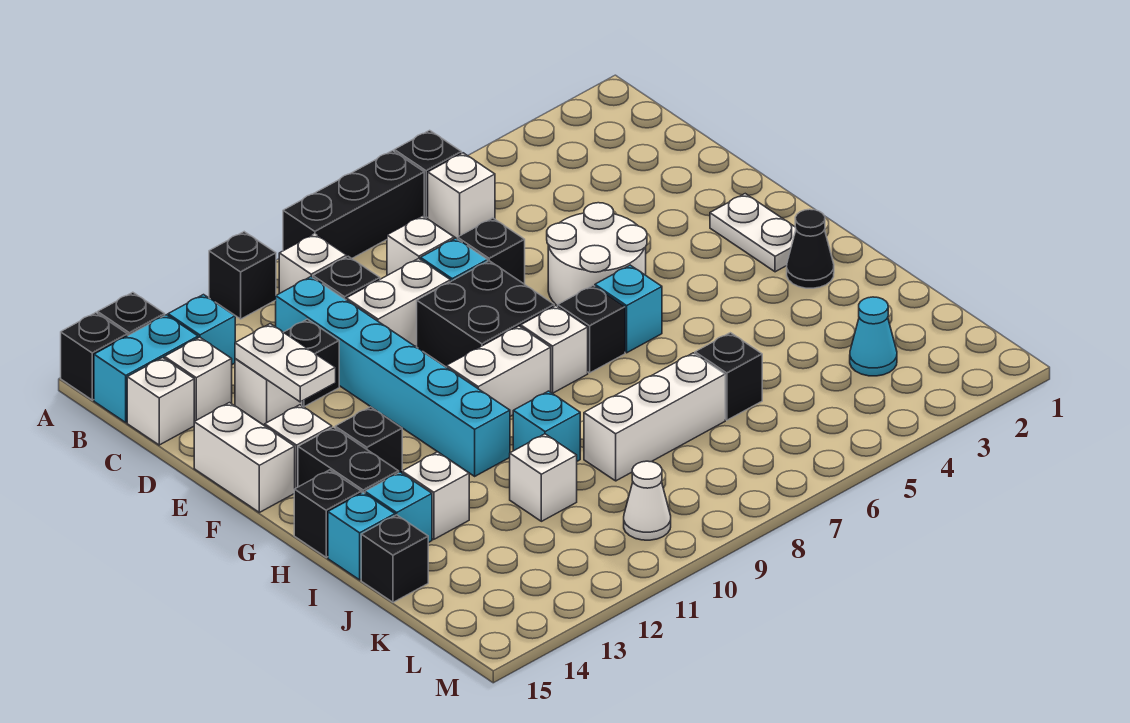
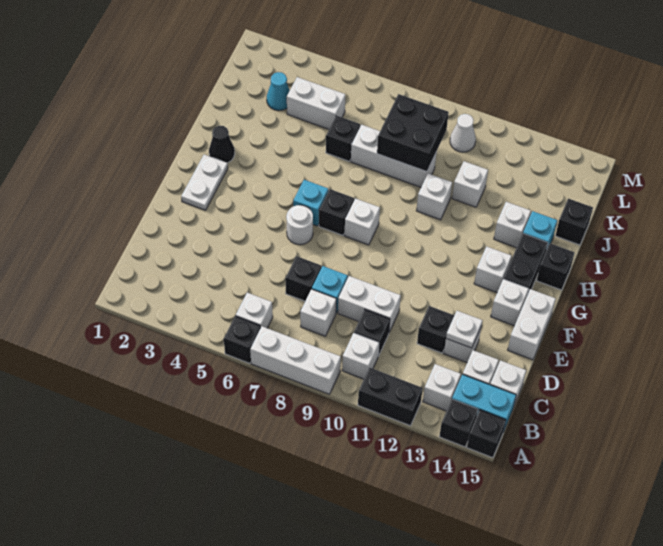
black 1x3 brick [283,151,424,258] -> white 1x3 brick [250,326,341,394]
black 1x1 brick [209,232,276,319] -> black 1x2 brick [358,368,423,426]
cyan 1x1 brick [168,295,235,365] -> white 1x1 brick [423,364,461,411]
cyan 1x6 brick [276,277,510,476] -> none
white 1x2 plate [235,324,336,402] -> white 1x1 plate [446,311,483,348]
white 2x2 round brick [547,203,647,306] -> white 1x1 round brick [286,205,313,245]
black 2x2 brick [417,261,554,367] -> black 2x2 brick moved to [377,94,449,172]
white 1x2 brick [447,326,551,416] -> white 1x2 brick moved to [287,77,345,129]
black 1x1 brick [335,407,402,473] -> white 1x1 brick [474,246,511,292]
cyan 1x1 brick [513,391,580,461] -> white 1x1 brick [416,174,452,220]
cyan 1x1 brick [328,493,395,580] -> none

